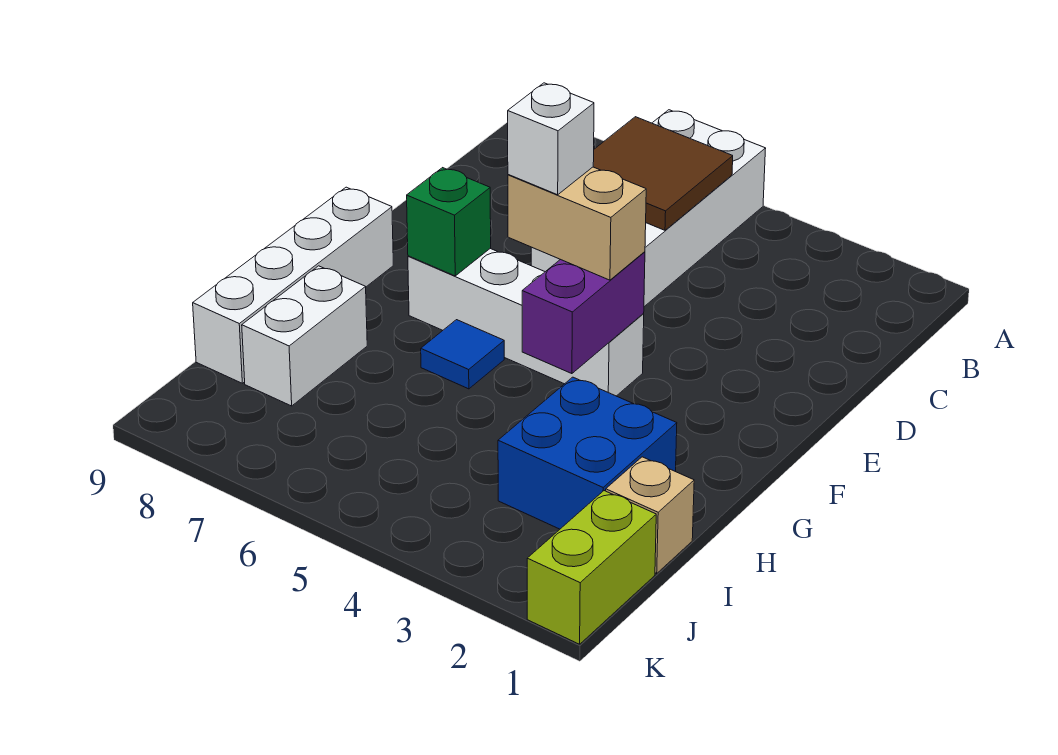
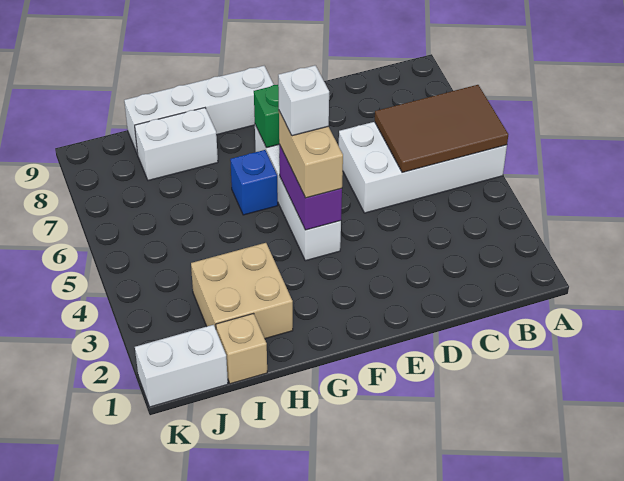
brown 2x2 tile [593,117,733,230] -> brown 2x3 tile [375,85,508,173]
purple 1x2 brick [522,252,645,374] -> purple 1x2 brick turned to [279,144,342,230]
blue 1x1 tile [421,320,504,389] -> blue 1x1 brick [230,150,278,215]
blue 2x2 brick [498,377,677,529] -> tan 2x2 brick [191,243,293,339]
lime 1x2 brick [527,491,656,644] -> white 1x2 brick [135,325,228,407]

